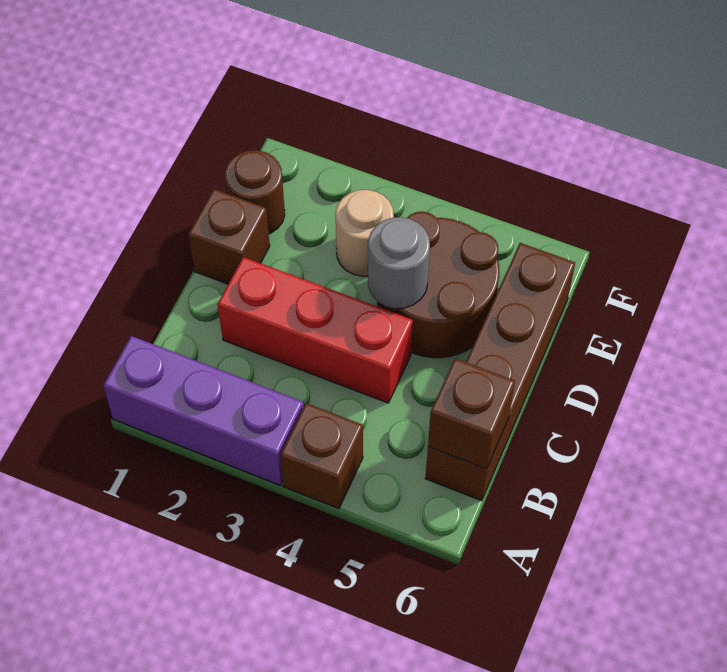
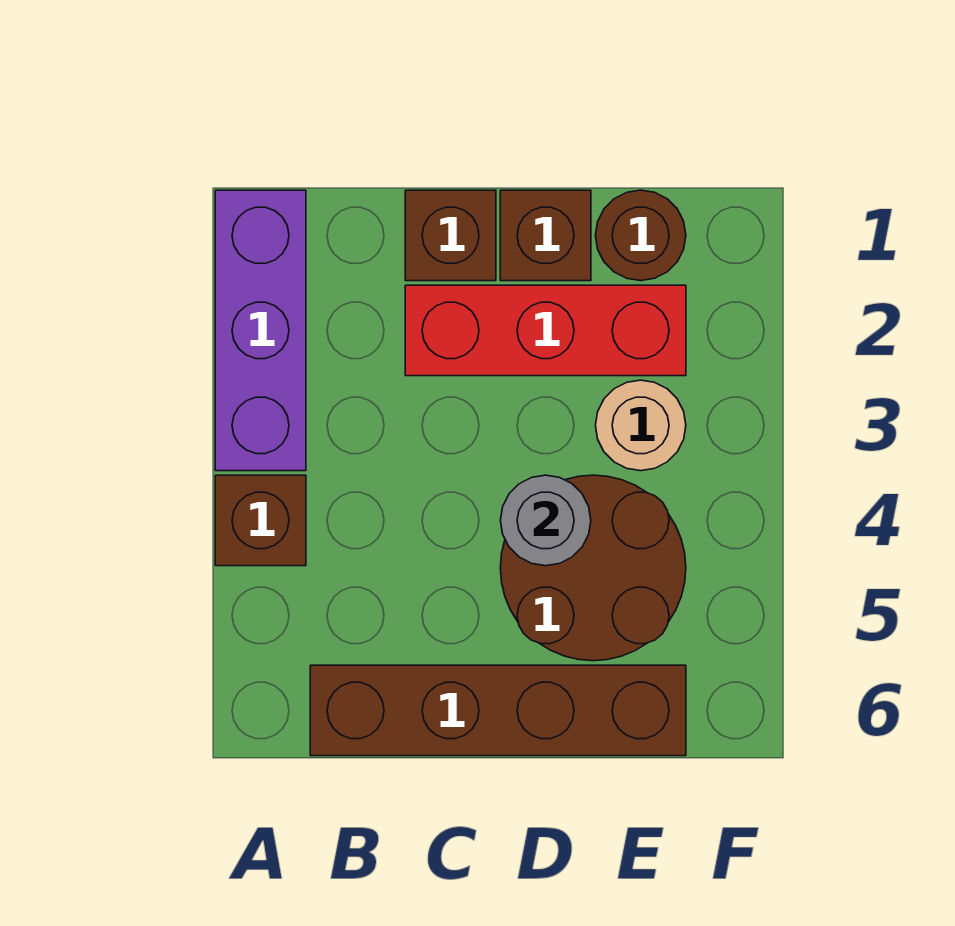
brown 1x1 brick [428,358,515,469] -> brown 1x1 brick moved to [405,190,496,281]
red 1x3 brick [218,257,413,403] -> red 1x3 brick turned to [405,285,686,376]

